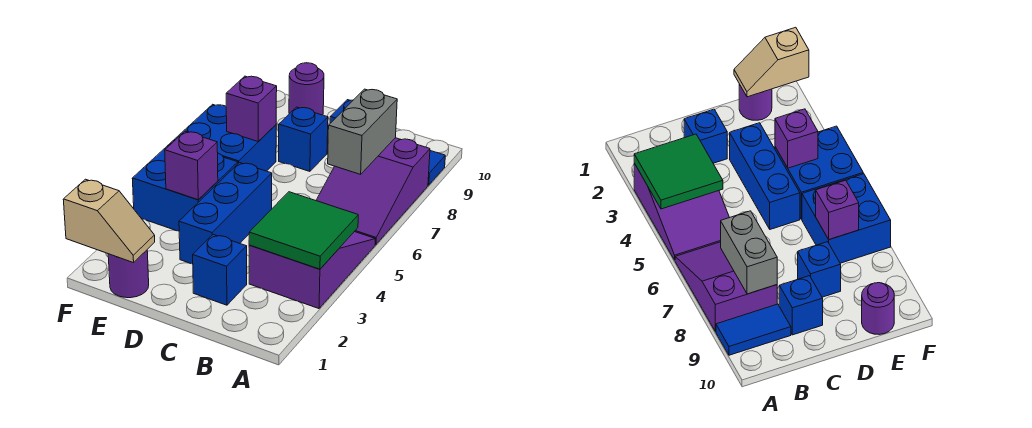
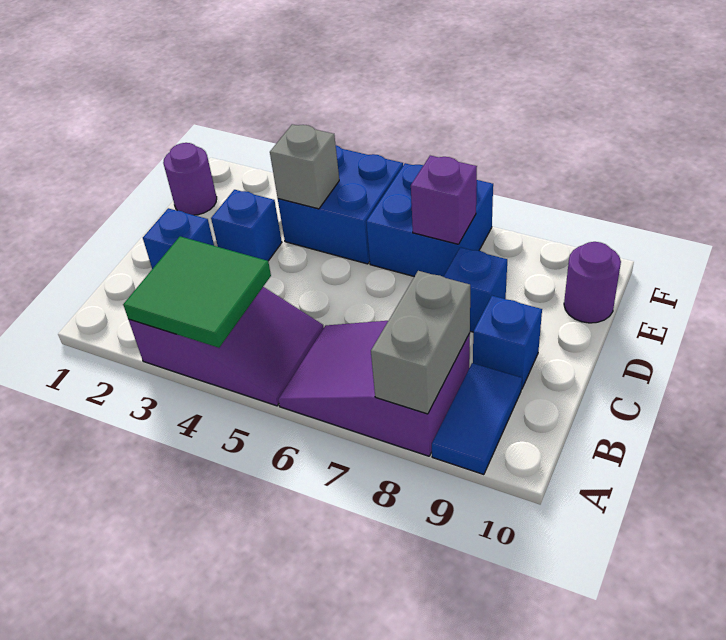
grey 1x2 brick [328,89,397,174] -> grey 1x2 brick turned to [371,271,470,414]
blue 1x3 brick [179,163,272,264] -> blue 1x1 brick [211,190,282,261]
tan 1x2 slope [63,179,155,263] -> none
purple 1x1 brick [165,132,218,200] -> grey 1x1 brick [270,124,339,209]

